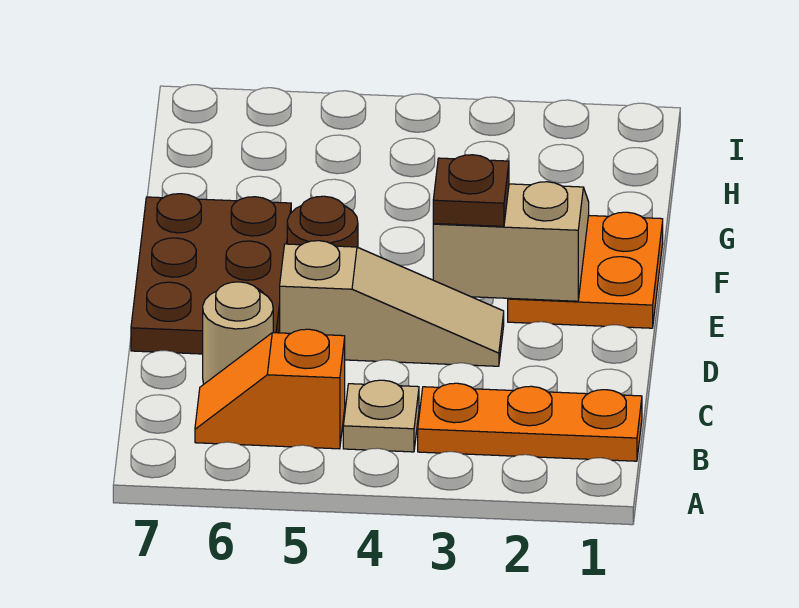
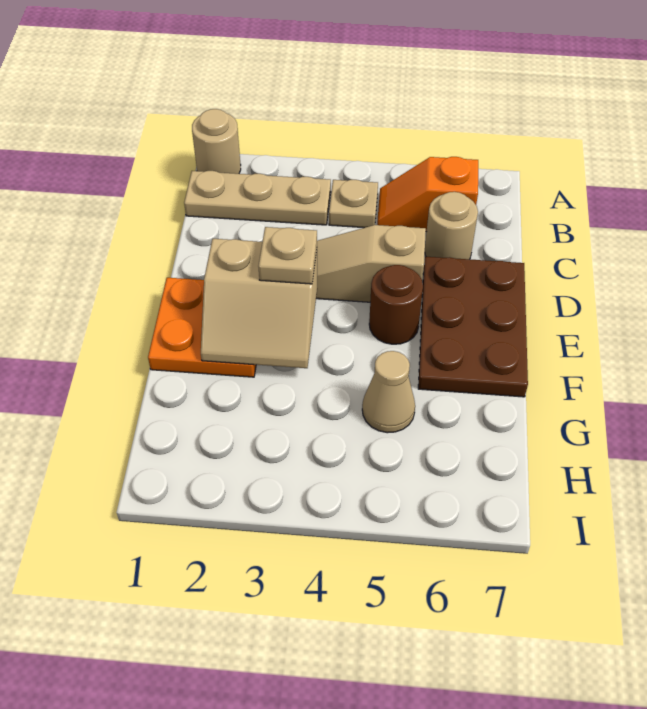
none -> tan 1x1 round brick [192,109,241,174]
orange 1x3 plate [418,383,642,461] -> tan 1x3 plate [184,171,331,225]
orange 1x2 slope [195,329,345,449] -> orange 1x2 slope turned to [377,157,478,232]
brown 1x1 plate [433,155,509,226] -> tan 1x1 plate [258,227,317,284]
none -> tan 1x1 cone [362,351,415,433]

